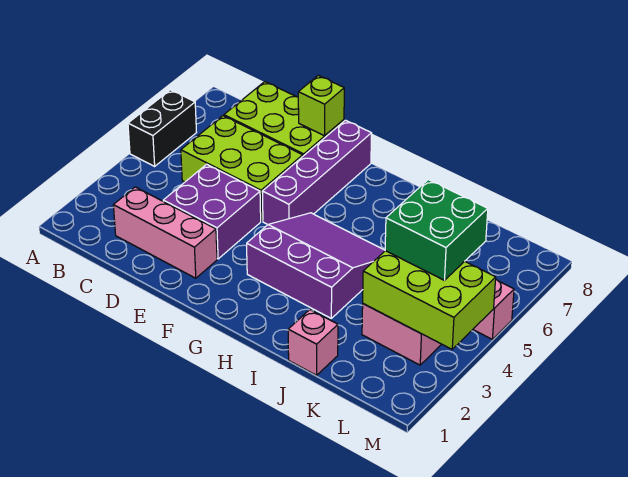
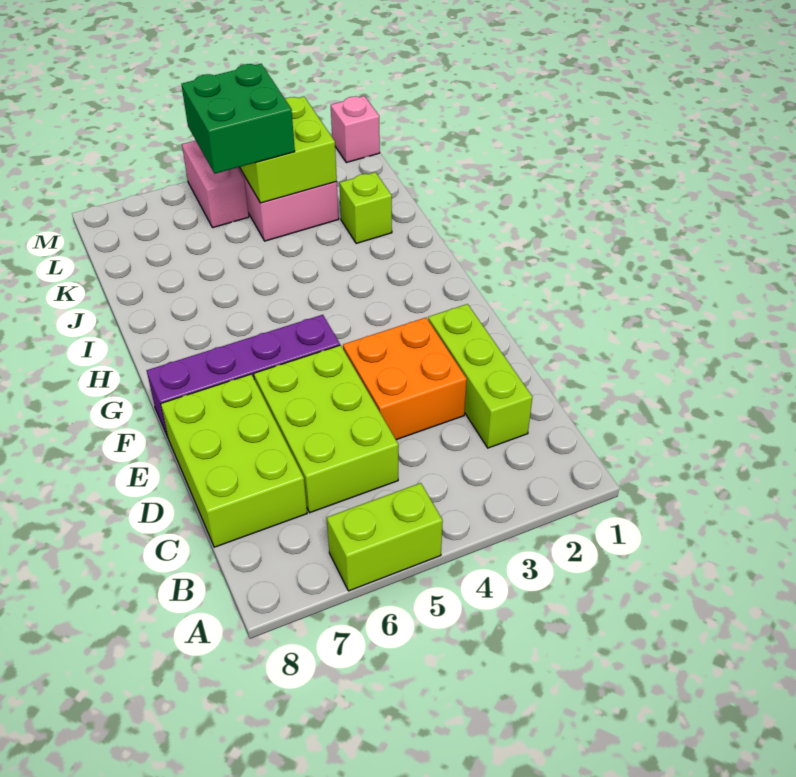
black 1x2 brick [128,90,196,166] -> lime 1x2 brick [327,483,443,591]
pink 1x3 brick [113,187,217,278] -> lime 1x3 brick [428,304,532,448]
purple 2x2 brick [163,164,261,259] -> orange 2x2 brick [343,318,467,440]
lime 1x1 brick [298,75,344,136] -> lime 1x1 brick moved to [339,172,392,244]
purple 3x3 slope [247,213,385,318] -> none
pink 1x1 brick [288,310,338,375] -> pink 1x1 brick moved to [331,96,380,163]
lime 2x3 brick [363,251,496,349] -> lime 2x2 brick [240,96,337,203]

